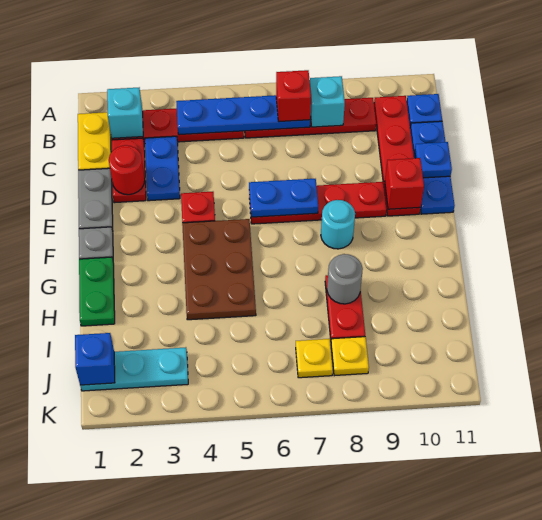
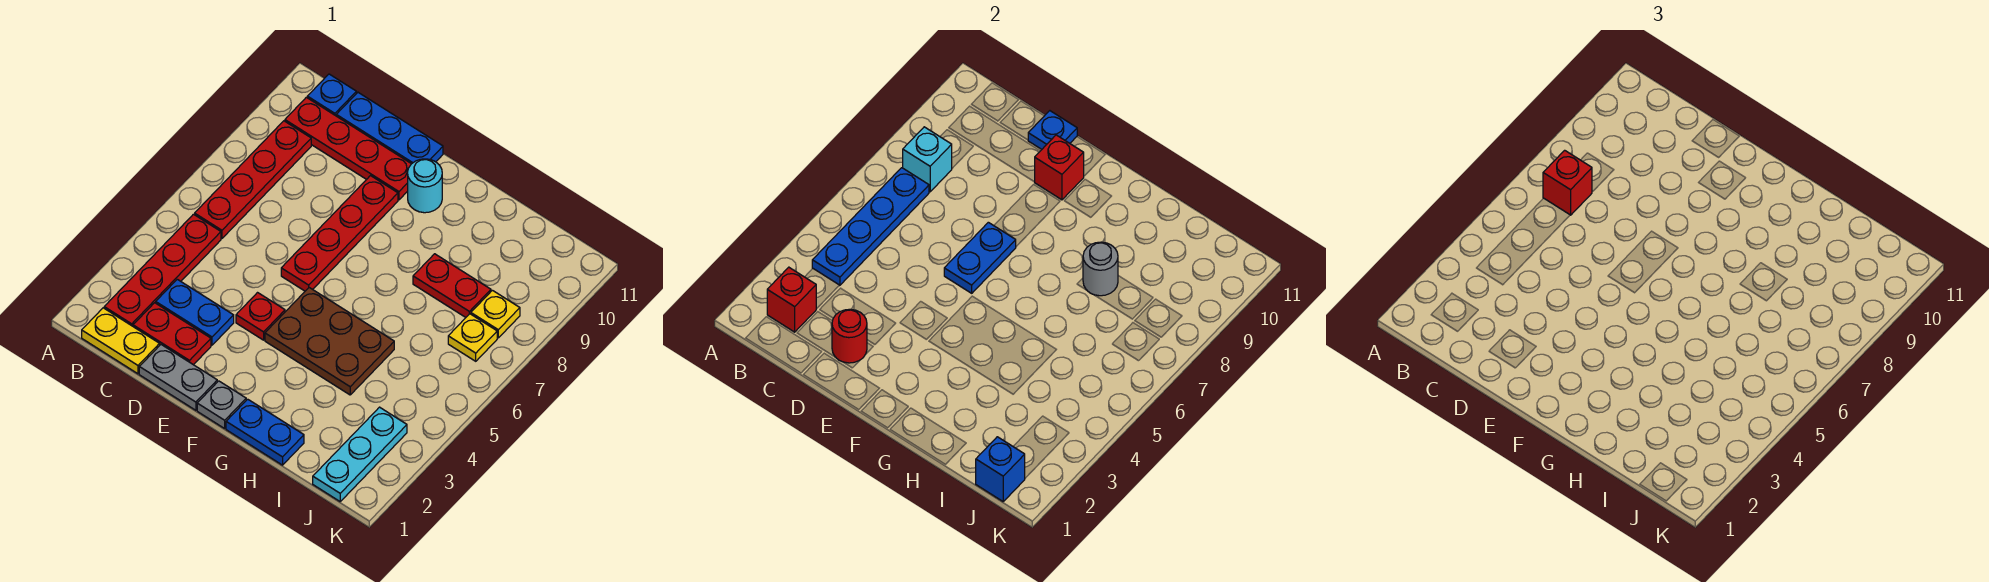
cyan 1x1 brick [107,88,143,138] -> red 1x1 brick [767,267,816,332]
cyan 1x1 round brick [321,200,355,249] -> cyan 1x1 round brick moved to [408,159,442,213]
green 1x2 plate [79,257,115,326] -> blue 1x2 plate [226,399,304,465]

